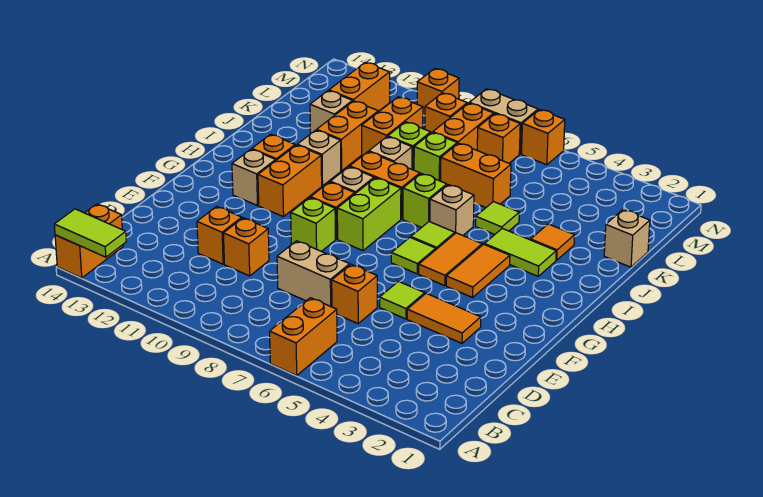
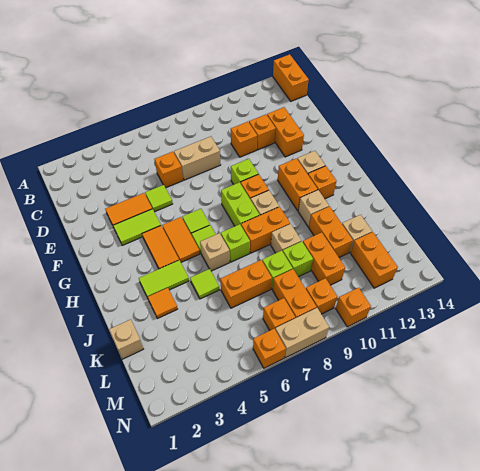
orange 1x2 brick [270,298,337,375] -> orange 1x2 brick moved to [267,107,304,157]
lime 1x2 tile [54,209,126,257] -> lime 1x2 tile moved to [113,209,161,246]

